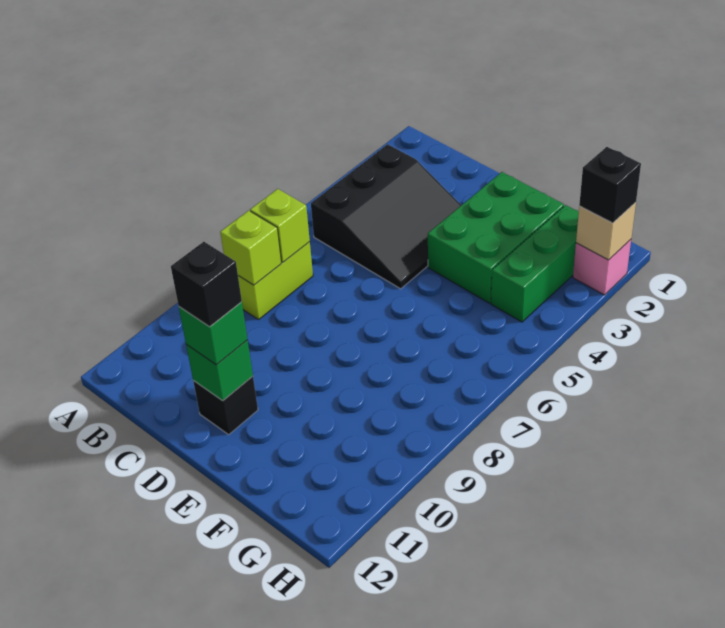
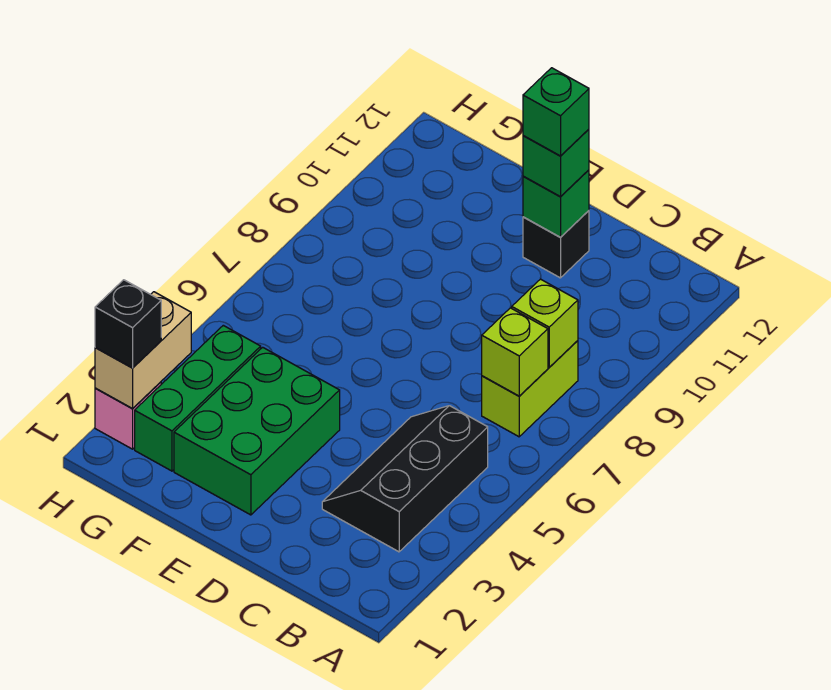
black 3x3 slope [311,144,461,289] -> black 2x3 slope [322,406,488,552]
black 1x1 brick [171,242,242,327] -> green 1x1 brick [523,68,589,156]
tan 1x1 brick [576,202,636,260] -> tan 1x2 brick [95,292,191,408]

